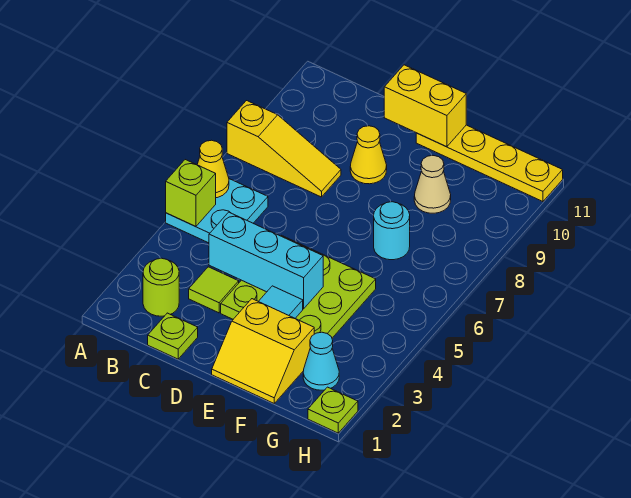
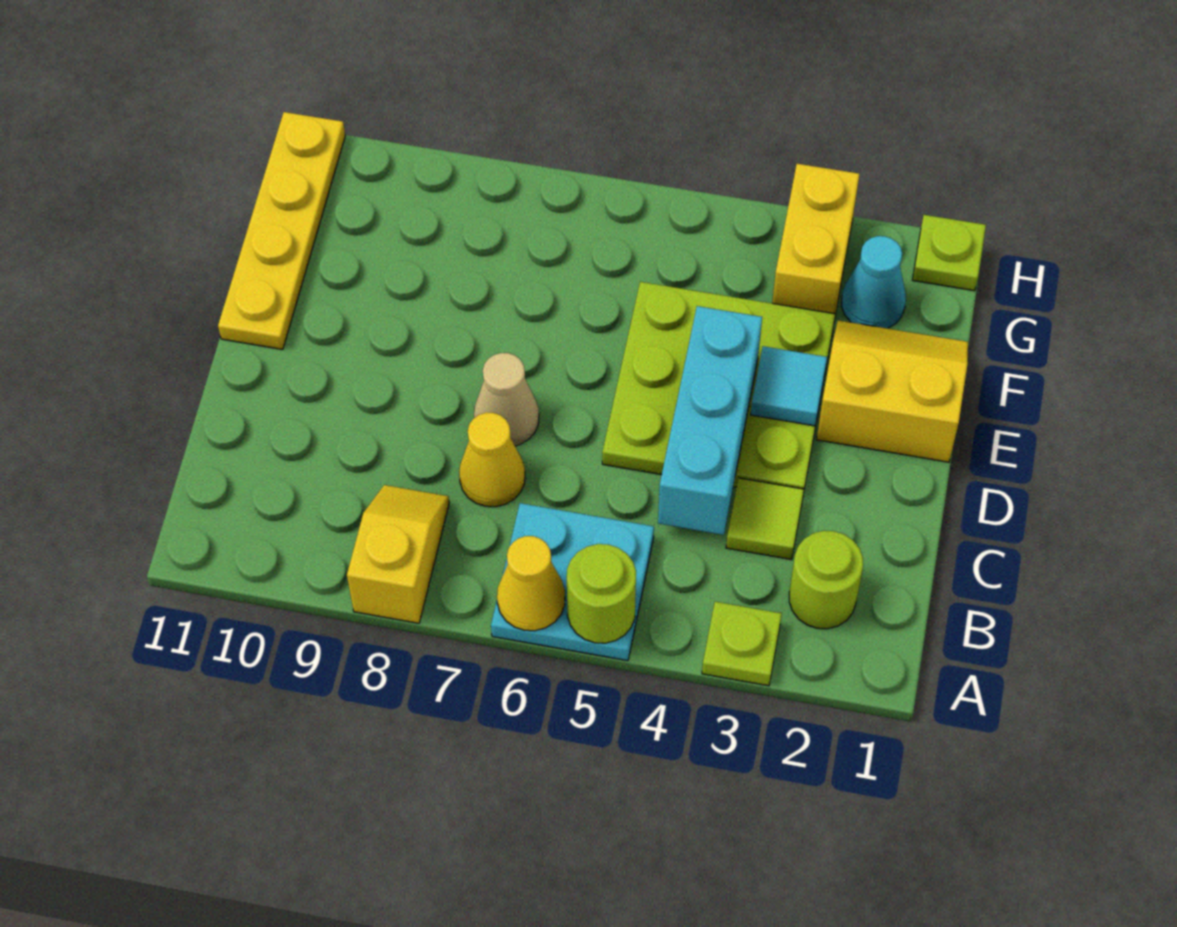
lime 1x1 brick [166,160,216,227] -> lime 1x1 round brick [567,544,636,643]
yellow 1x3 slope [227,101,341,197] -> yellow 1x2 slope [347,485,449,623]
lime 1x1 plate [148,313,198,359] -> lime 1x1 plate moved to [702,602,782,686]
yellow 1x1 cone [350,126,387,184] -> yellow 1x1 cone moved to [459,413,525,507]
yellow 1x2 brick [384,65,466,147] -> yellow 1x2 brick moved to [772,164,859,315]
yellow 2x2 slope [212,299,314,403] -> yellow 2x2 slope turned to [817,320,968,462]
cyan 1x1 round brick [374,202,410,260] -> none
tan 1x1 cone [414,156,451,213] -> tan 1x1 cone moved to [474,353,539,446]

